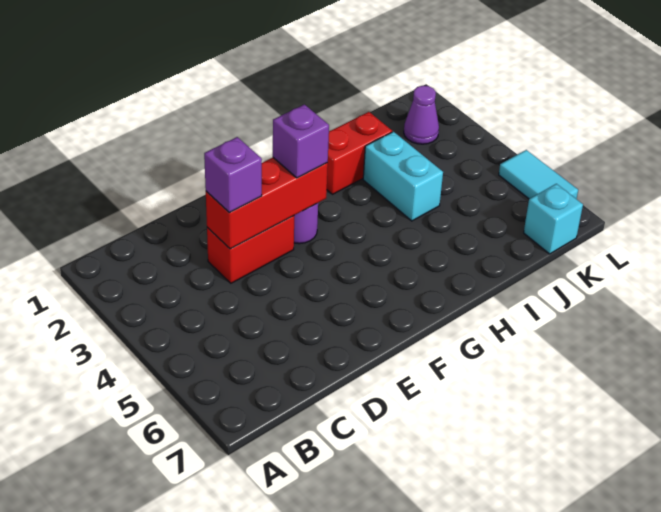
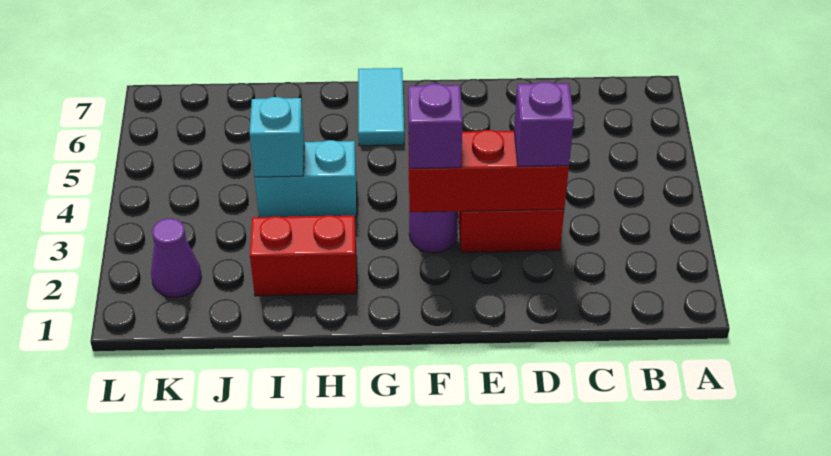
cyan 1x2 brick [363,132,443,221] -> cyan 1x2 brick turned to [254,140,357,217]
cyan 1x1 brick [524,184,583,254] -> cyan 1x1 brick moved to [250,97,304,177]
cyan 1x2 tile [499,150,578,199] -> cyan 1x2 tile moved to [358,68,404,146]

